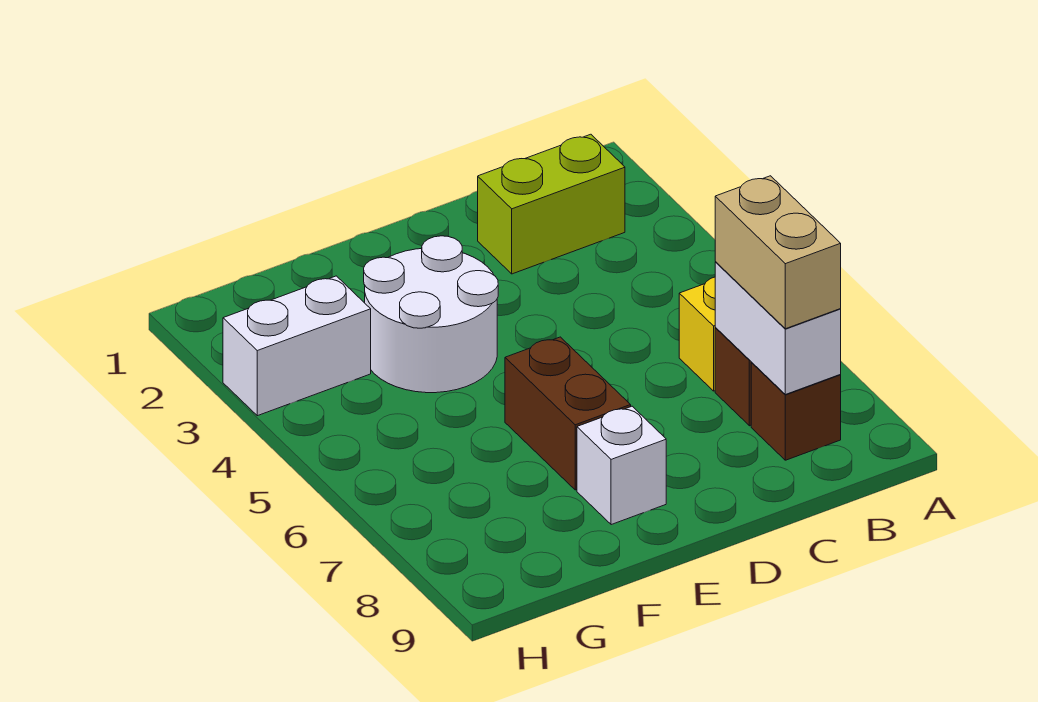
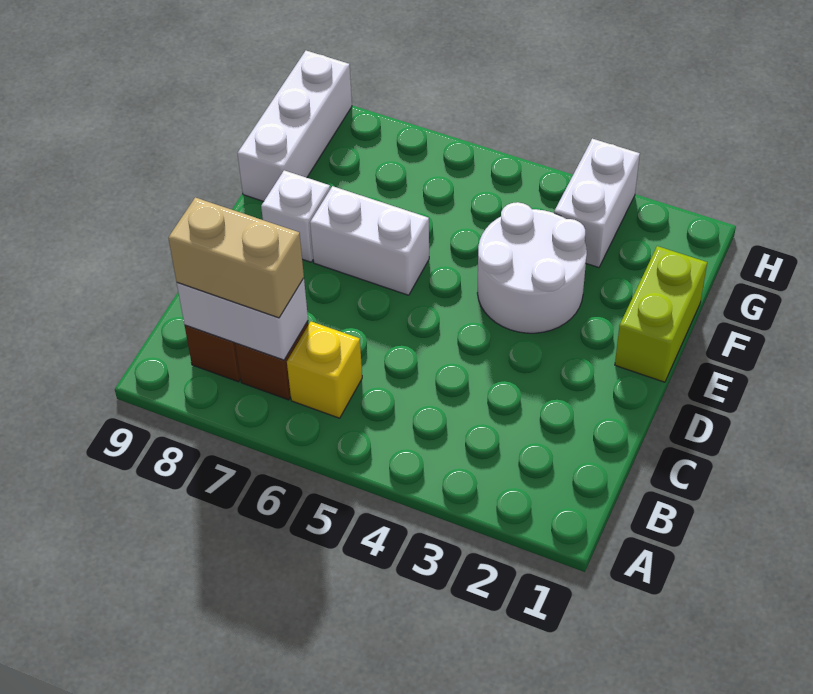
lime 1x2 brick [478,134,625,274] -> lime 1x2 brick moved to [615,246,707,382]
brown 1x2 brick [505,337,631,490] -> white 1x2 brick [310,186,429,295]
none -> white 1x3 brick [237,51,352,201]

